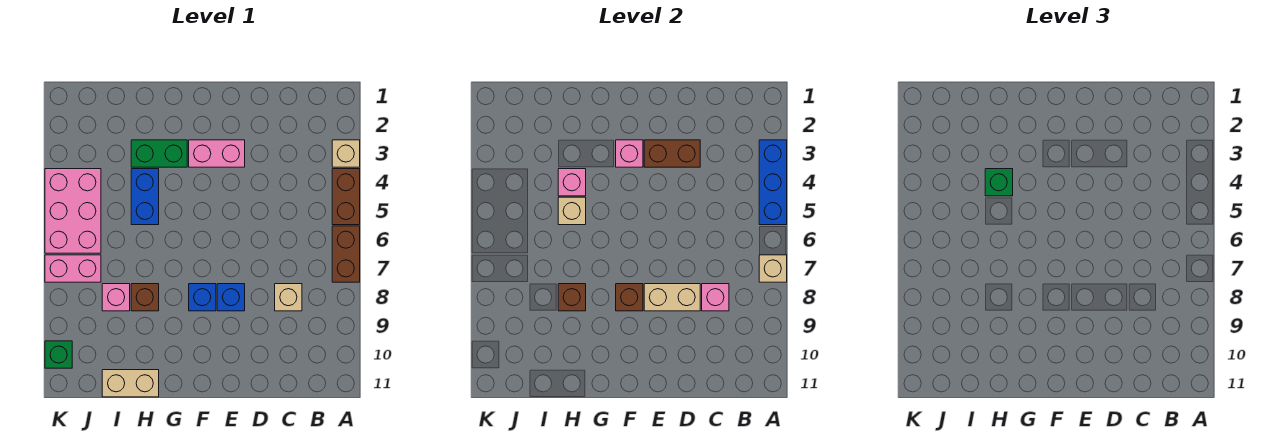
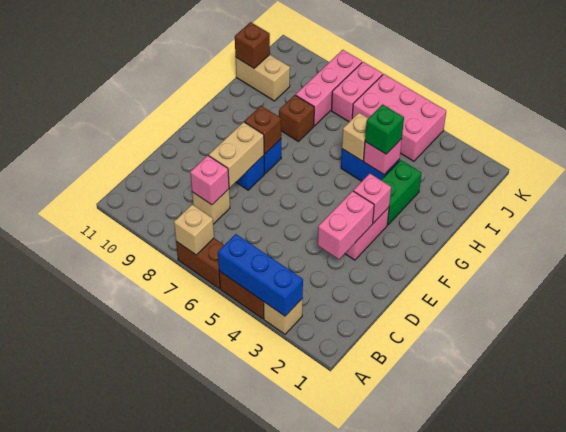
brown 1x2 brick [644,140,700,167] -> pink 1x2 brick [318,191,374,259]
brown 1x1 brick [558,284,586,311] -> brown 1x1 brick moved to [235,22,270,68]
tan 1x2 brick [102,370,159,397] -> tan 1x2 brick turned to [236,55,290,101]
pink 1x1 brick [102,284,130,311] -> pink 1x3 brick [296,50,362,126]
green 1x1 brick [45,341,72,368] -> none

